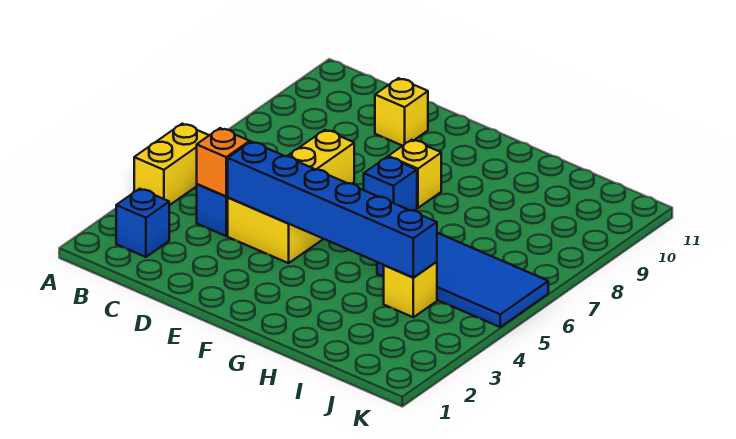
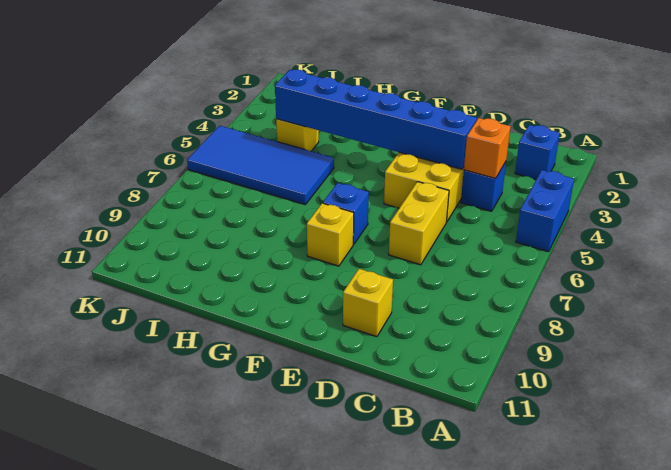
yellow 1x2 brick [134,124,209,205] -> blue 1x2 brick [516,170,574,252]

